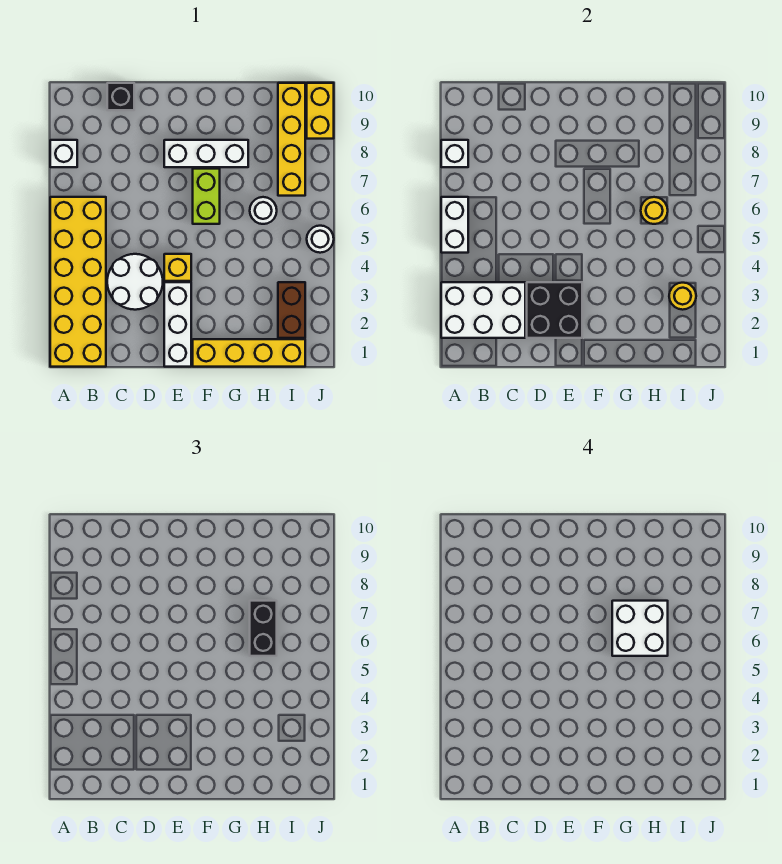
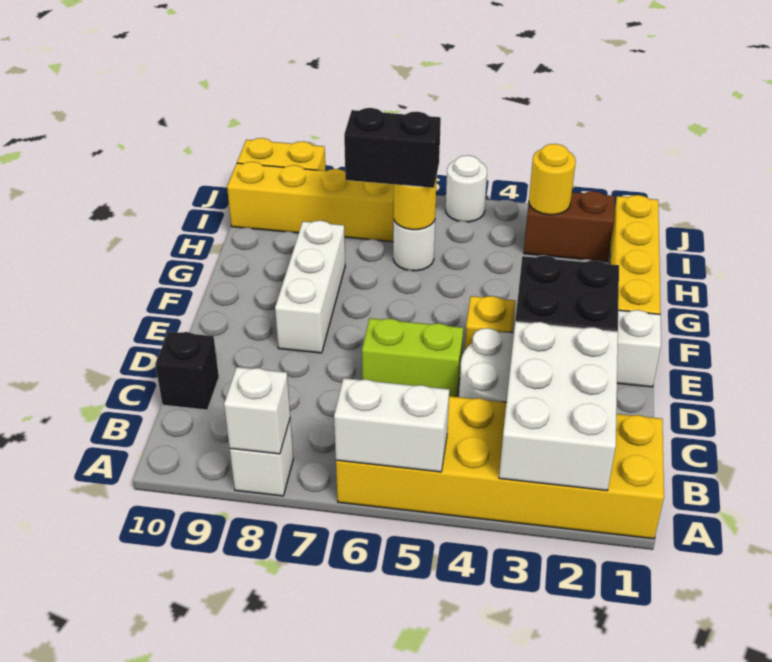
lime 1x2 brick [193,169,220,224] -> lime 1x2 brick moved to [362,318,463,397]
white 2x2 brick [612,601,668,656] -> none

